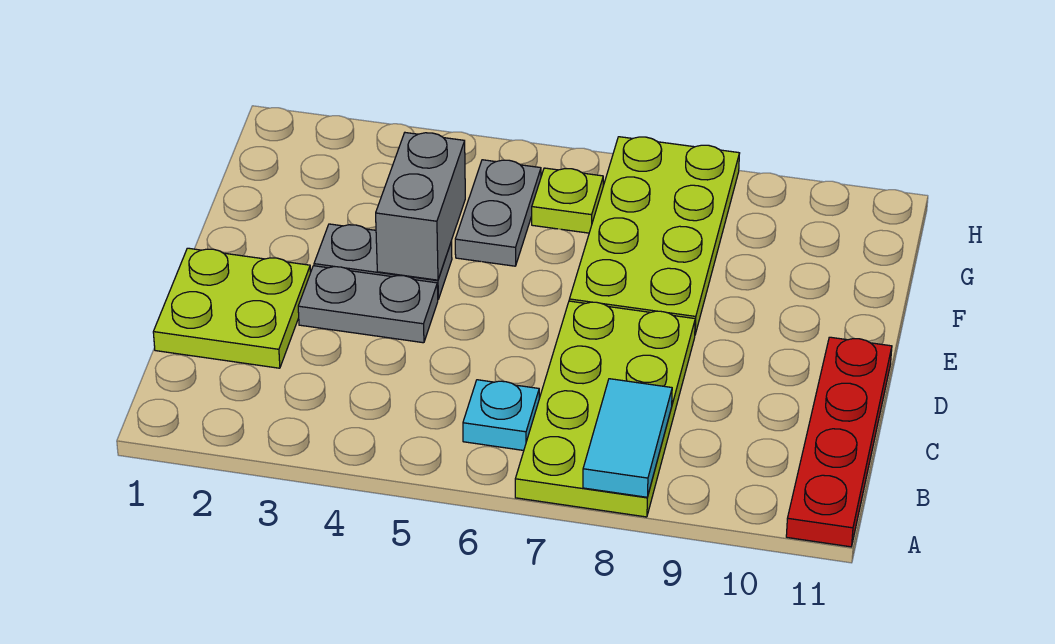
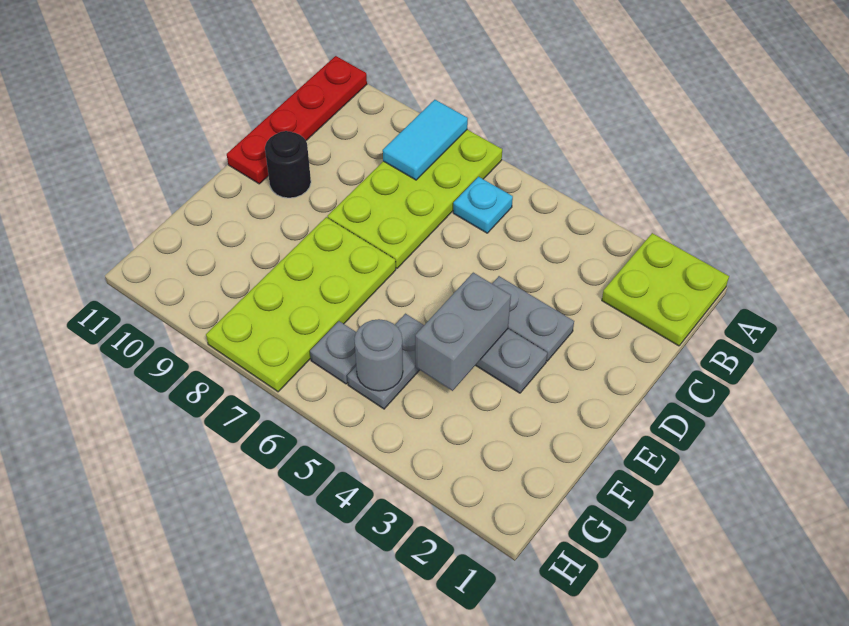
lime 2x2 plate [153,248,311,368] -> lime 2x2 plate moved to [602,233,729,346]
none -> black 1x1 round brick [265,131,311,198]
none -> grey 1x1 round brick [354,319,403,391]
lime 1x1 plate [532,168,603,233] -> grey 1x1 plate [310,321,356,384]

